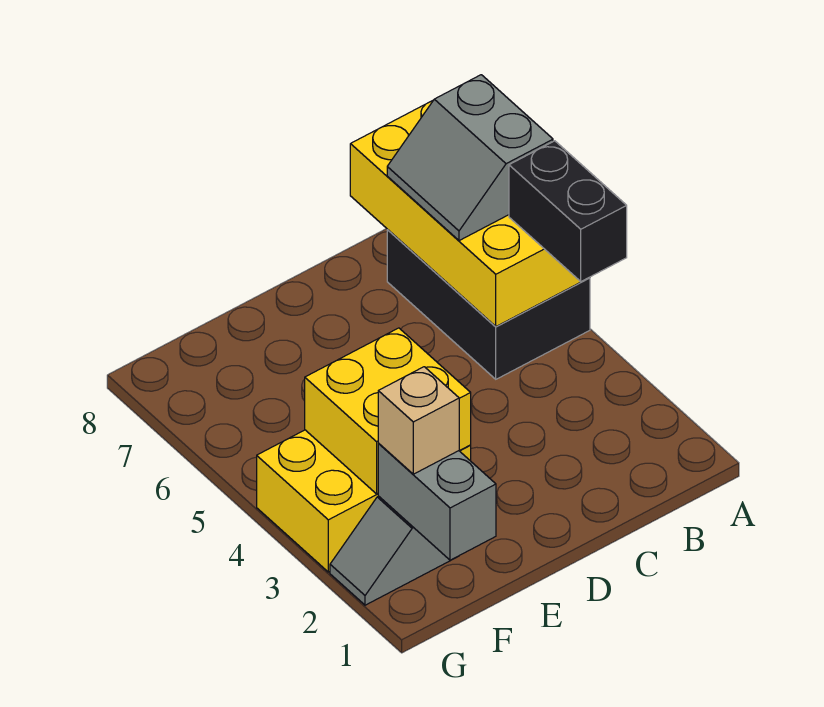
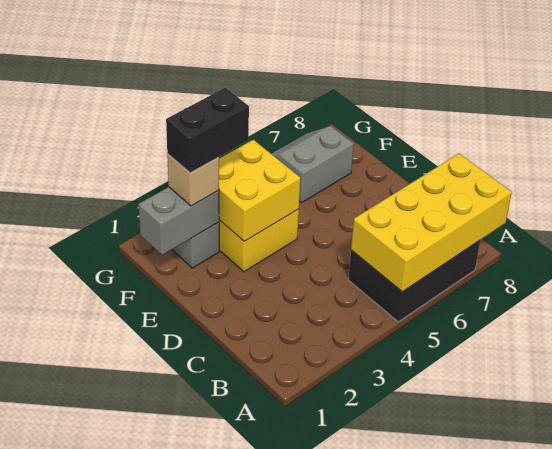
black 1x2 brick [509,141,627,281] -> black 1x2 brick moved to [166,88,249,173]
grey 2x2 slope [387,75,553,241] -> grey 2x2 slope moved to [271,126,354,203]

